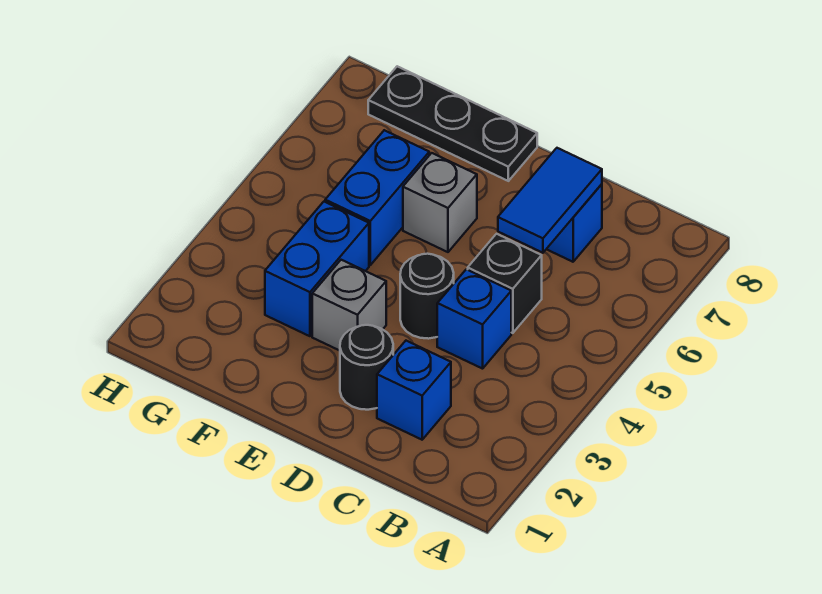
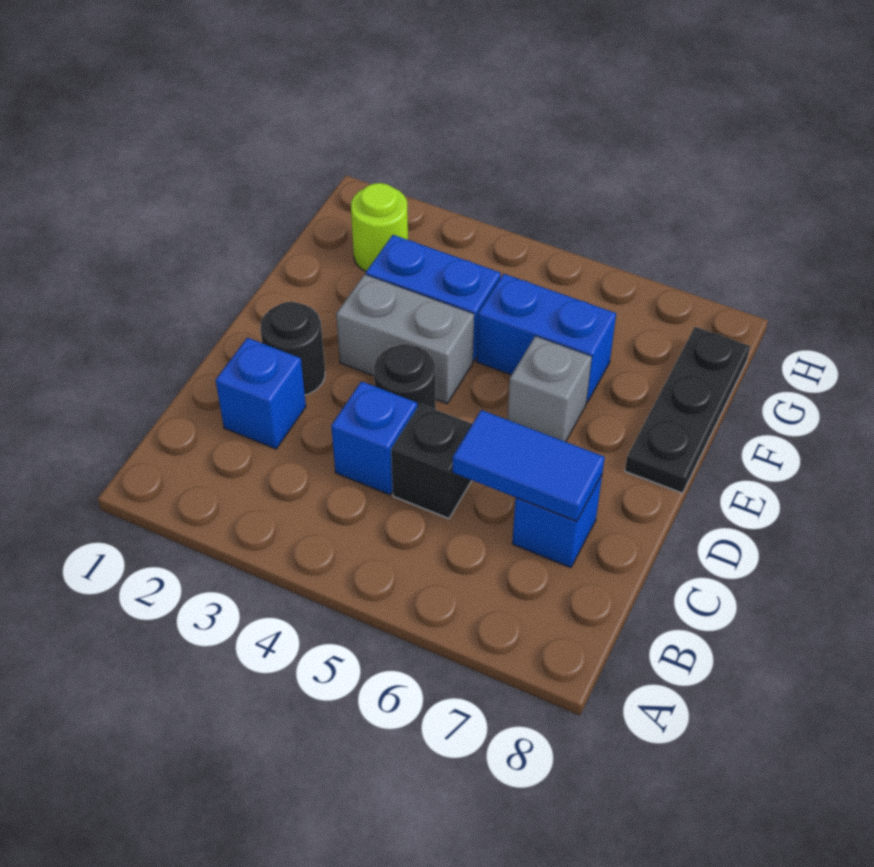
grey 1x1 brick [312,260,386,351] -> grey 1x2 brick [336,274,474,403]
none -> lime 1x1 round brick [351,183,408,271]

